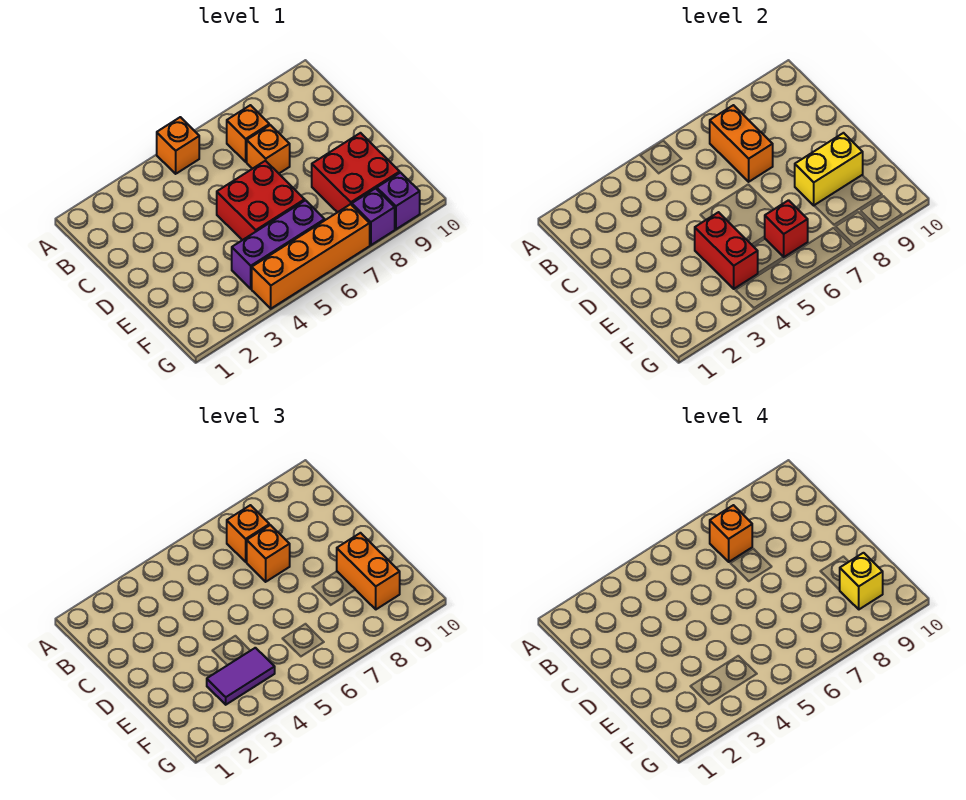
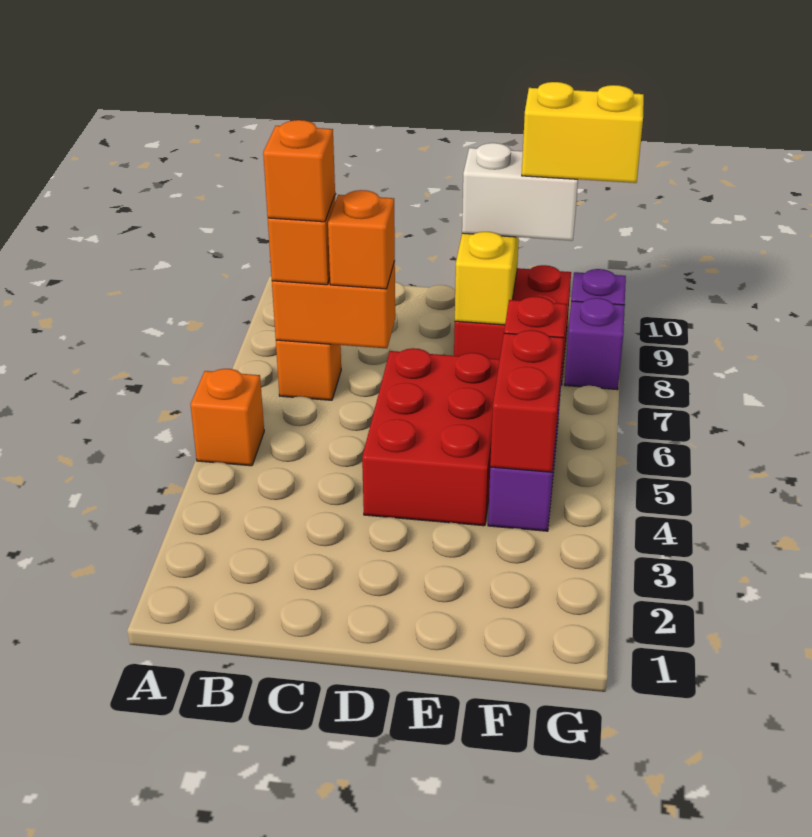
orange 1x1 brick [247,125,290,173] -> none
red 2x2 brick [217,161,305,240] -> red 2x3 brick [362,348,500,526]
red 1x2 brick [695,212,758,289] -> red 1x2 brick turned to [490,330,564,472]
orange 1x2 brick [337,533,400,609] -> white 1x2 brick [462,143,578,241]
purple 1x2 tile [207,648,275,705] -> none
yellow 1x1 brick [840,553,883,609] -> yellow 1x2 brick [522,82,644,183]
orange 1x4 brick [252,204,370,309] -> none

